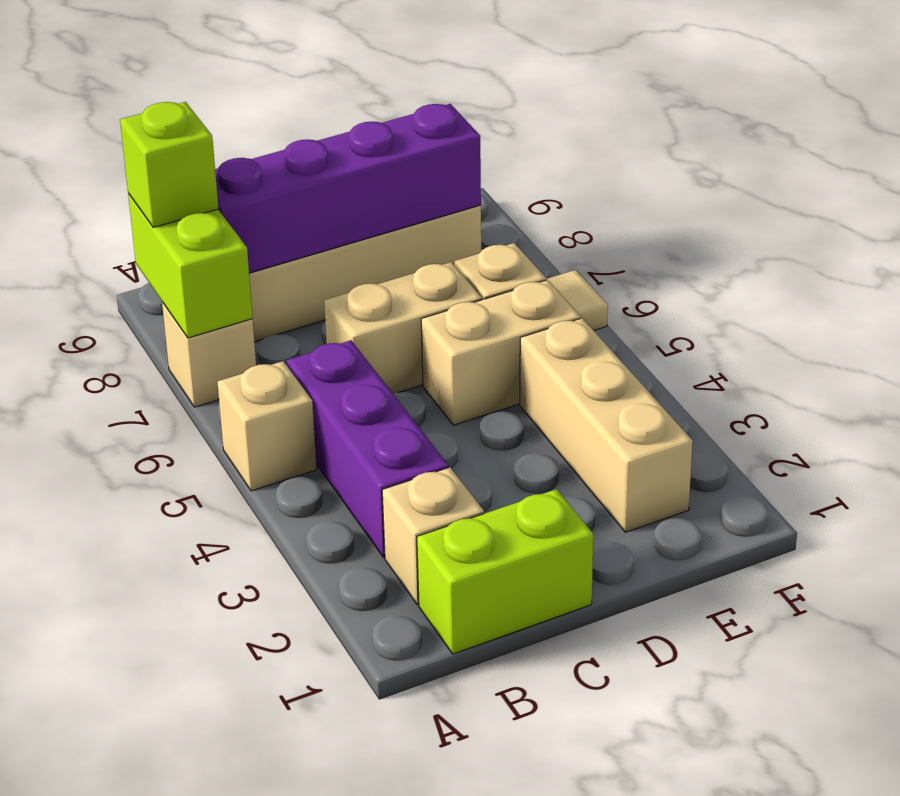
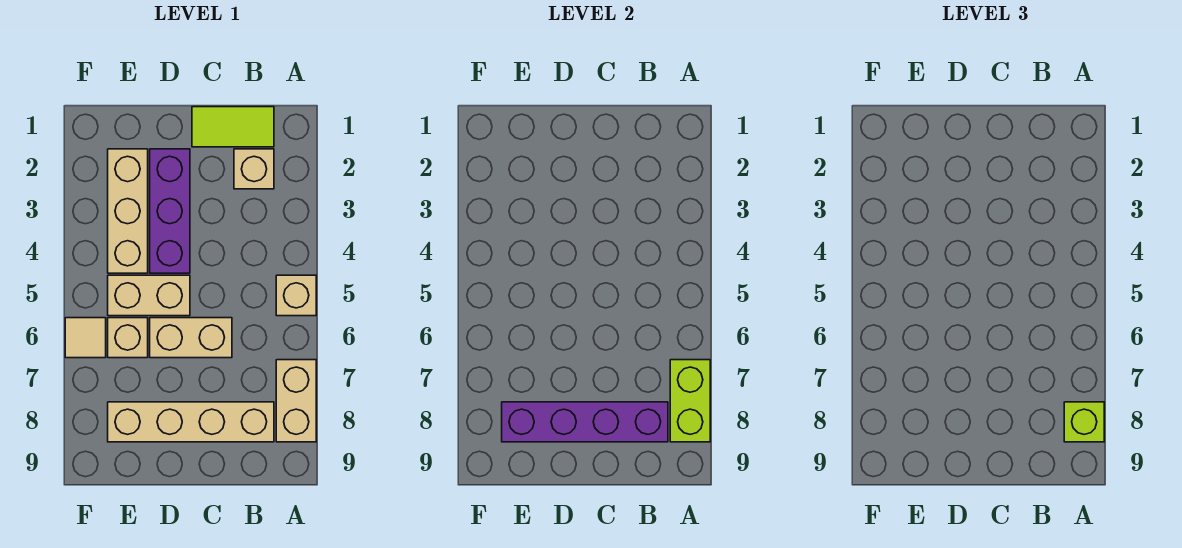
tan 1x1 brick [162,302,256,407] -> tan 1x2 brick [276,360,316,442]
lime 1x2 brick [417,489,593,654] -> lime 1x2 tile [192,107,274,147]
purple 1x3 brick [287,340,448,558] -> purple 1x3 brick moved to [150,149,190,273]

